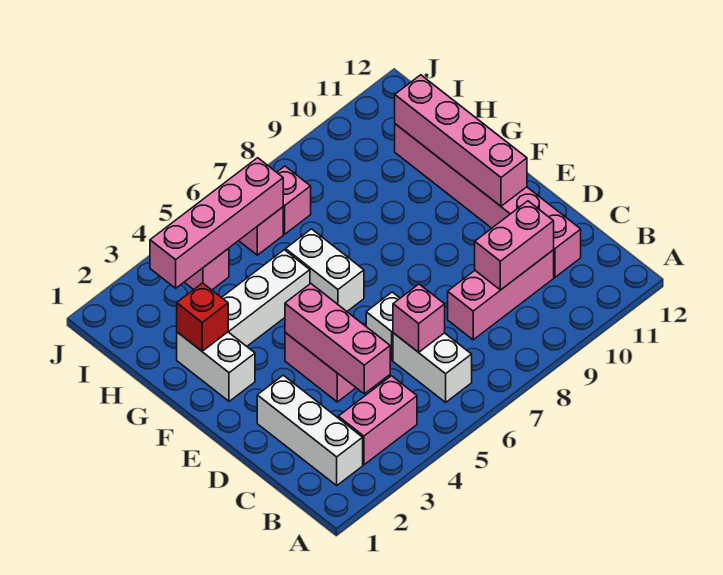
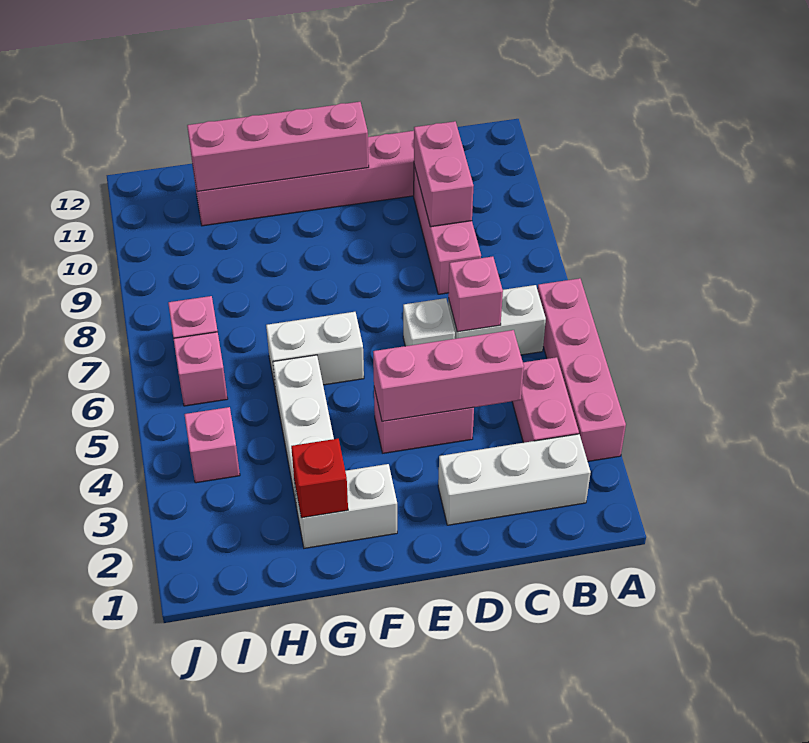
pink 1x4 brick [150,158,283,288] -> pink 1x4 brick moved to [538,278,626,461]

